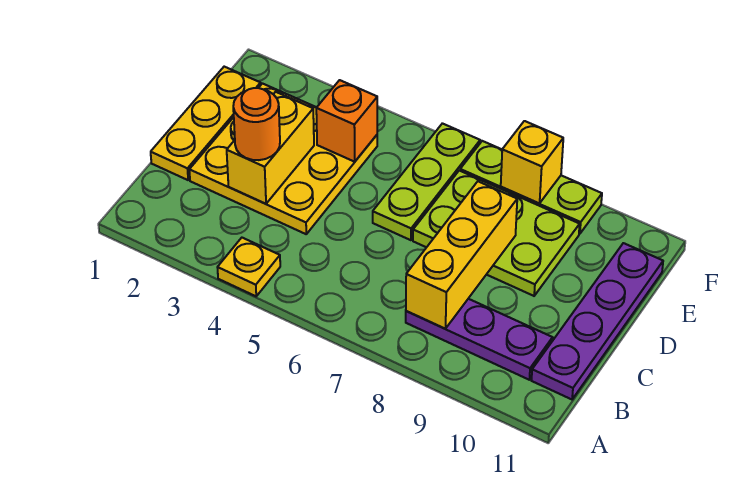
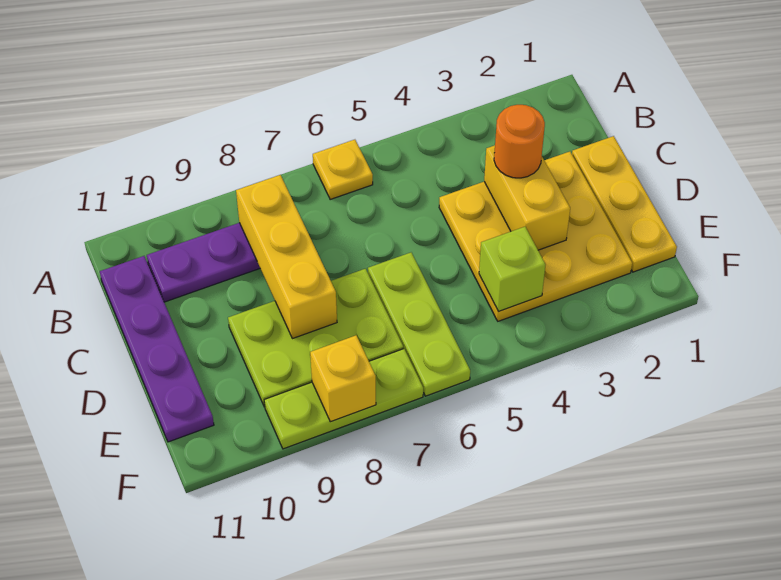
yellow 1x1 plate [217,238,280,296] -> yellow 1x1 plate moved to [313,140,373,199]
orange 1x1 brick [316,80,377,162] -> lime 1x1 brick [479,227,545,312]

